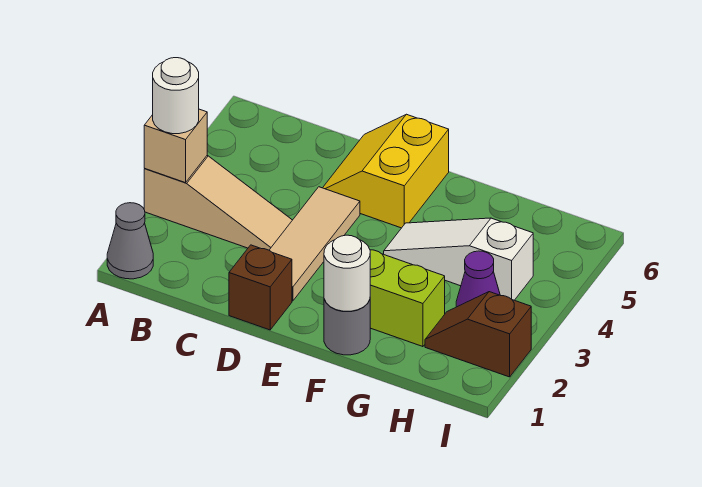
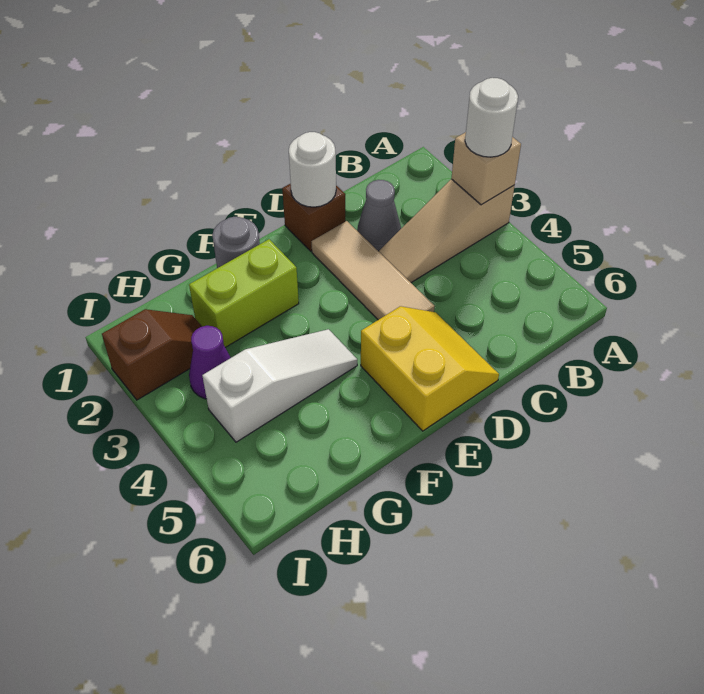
grey 1x1 cone [107,203,153,279] -> grey 1x1 cone moved to [357,180,401,251]
white 1x1 round brick [324,235,370,311] -> white 1x1 round brick moved to [289,132,336,207]

